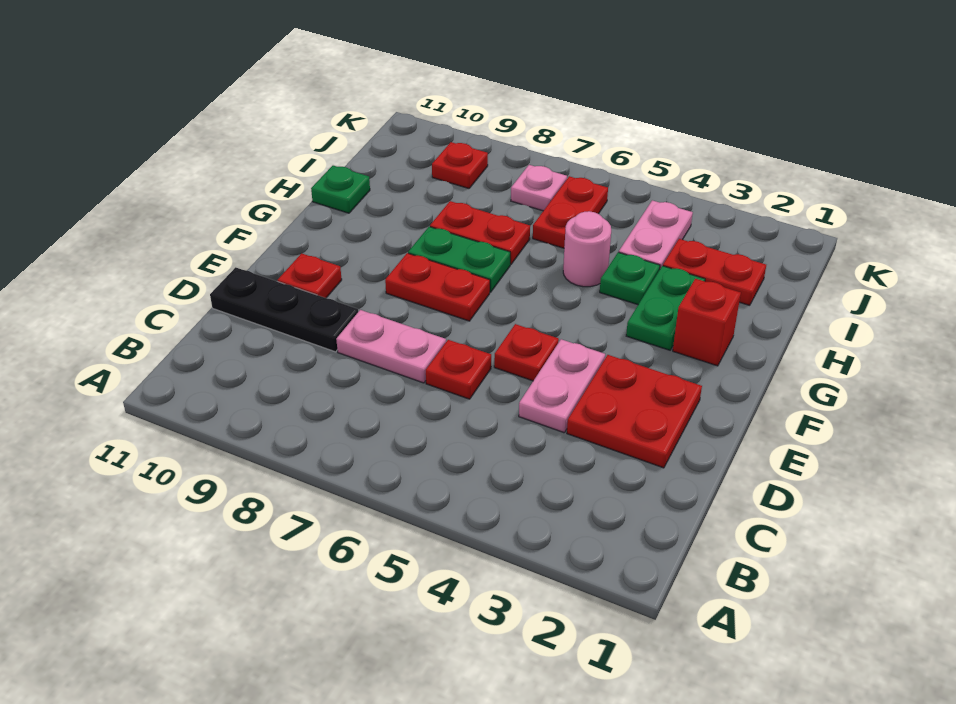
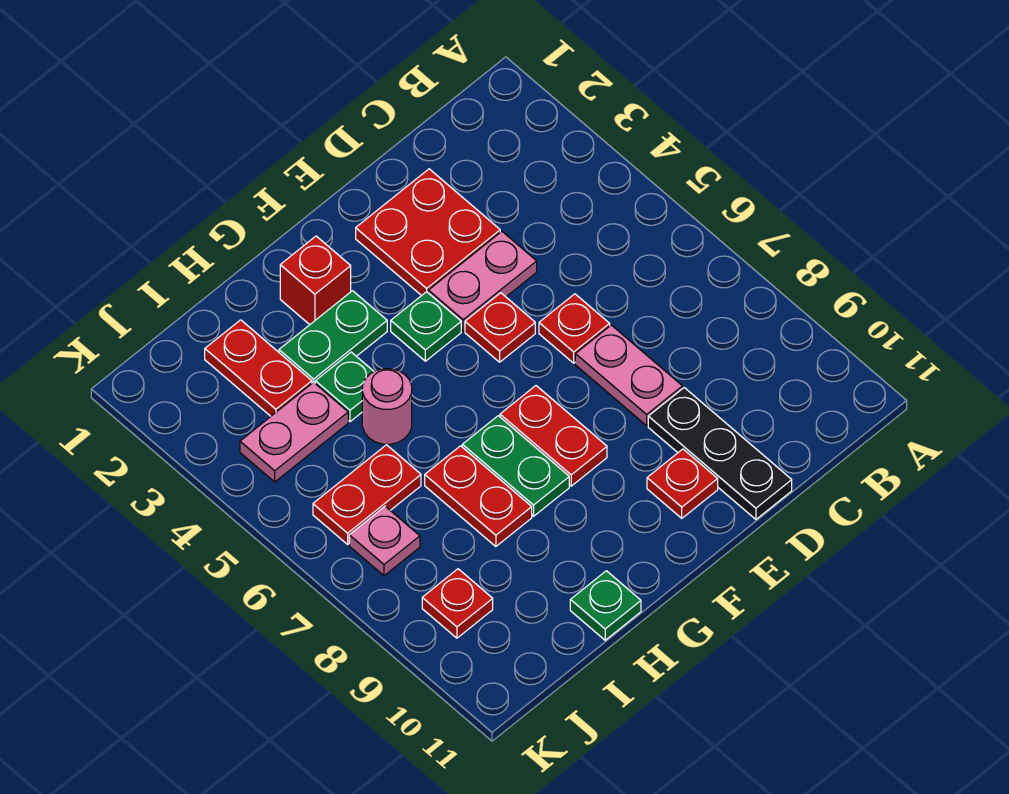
none -> green 1x1 plate [391,292,461,361]

